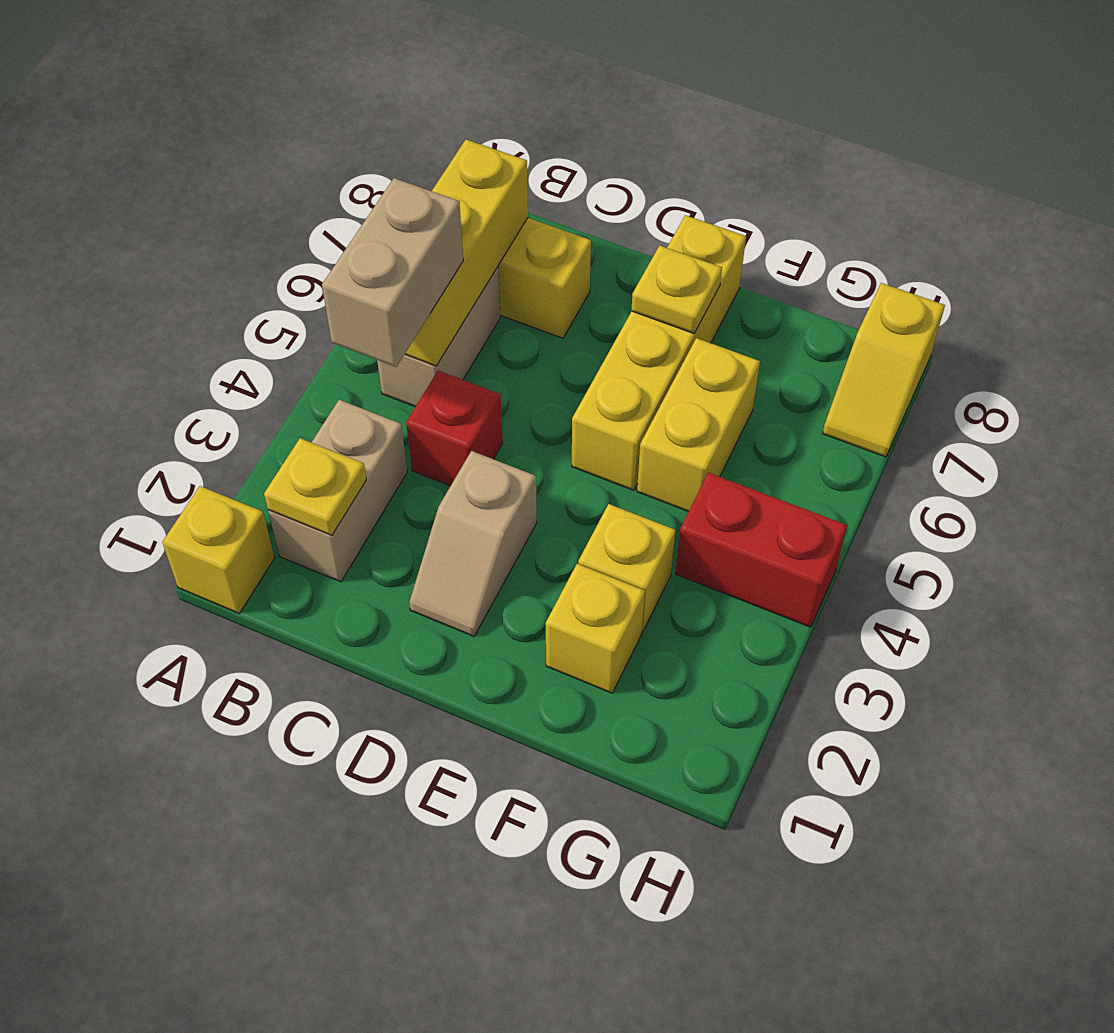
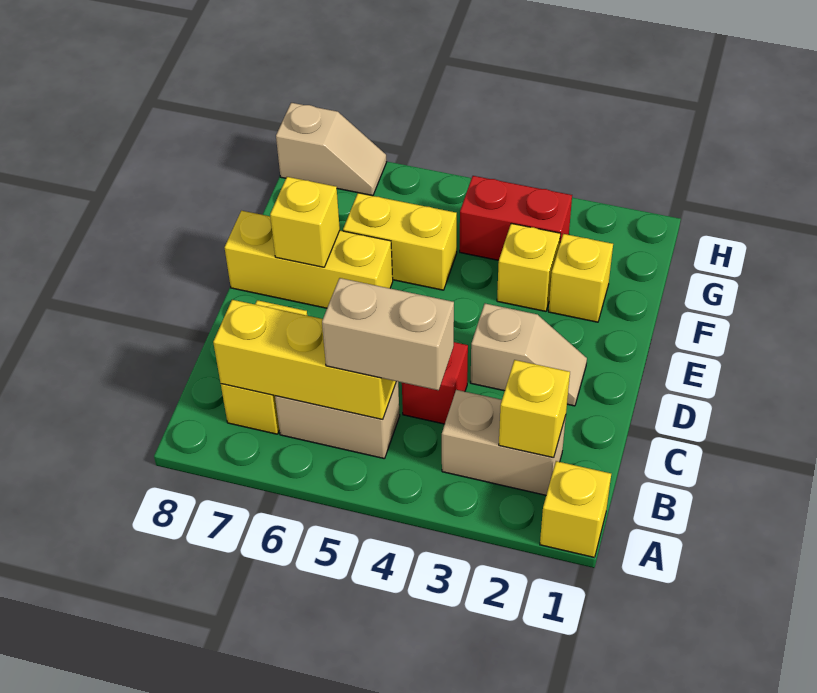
yellow 1x1 plate [264,438,366,535] -> yellow 1x1 brick [499,360,570,458]
yellow 1x4 brick [572,215,746,490] -> yellow 1x3 brick [225,211,393,308]
yellow 1x1 plate [631,245,722,333] -> yellow 1x1 brick [270,177,340,267]
red 1x2 brick [675,473,847,627] -> red 1x2 brick turned to [460,176,572,260]
yellow 1x2 slope [823,283,945,457] -> tan 1x2 slope [276,103,387,196]

